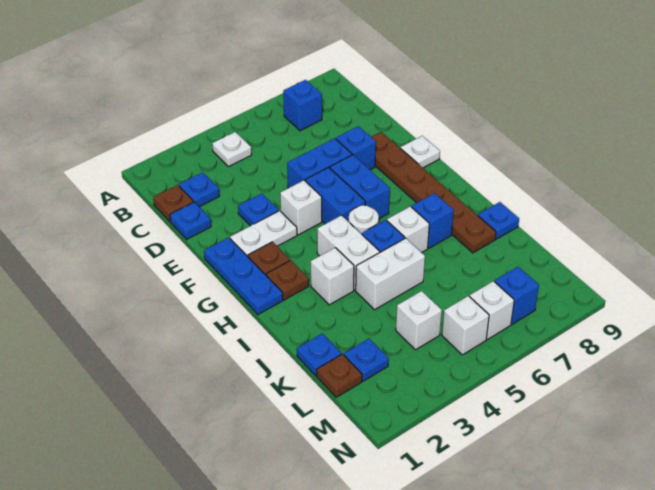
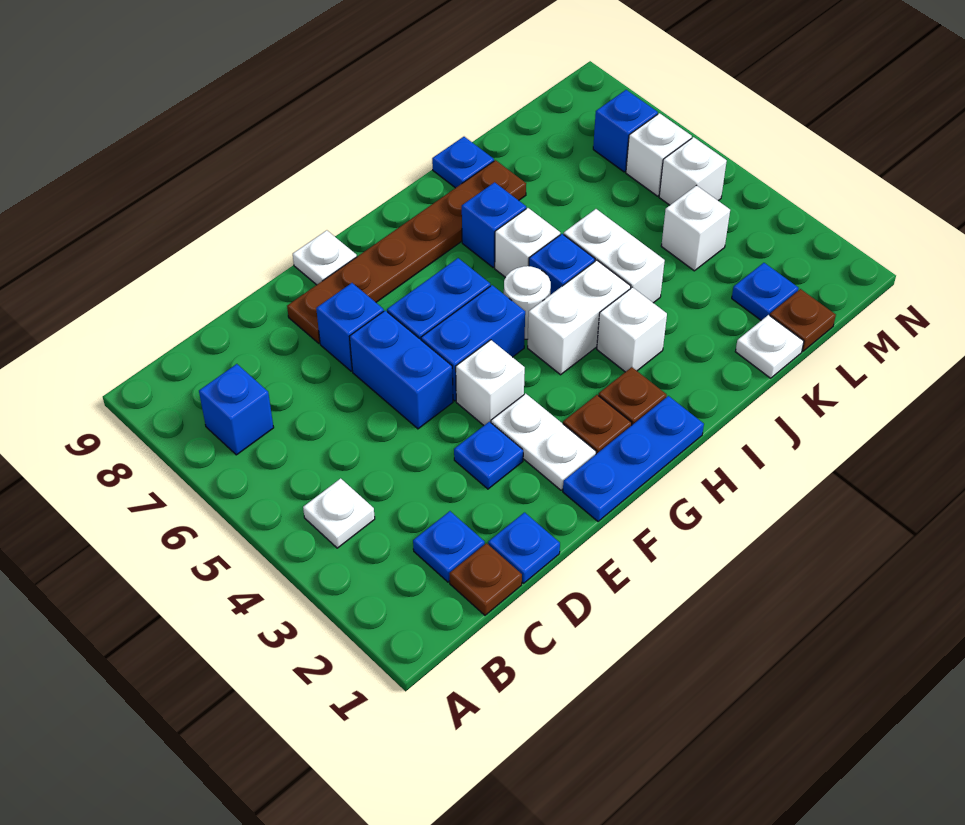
blue 1x1 plate [297,334,341,376] -> white 1x1 plate [735,315,804,378]

